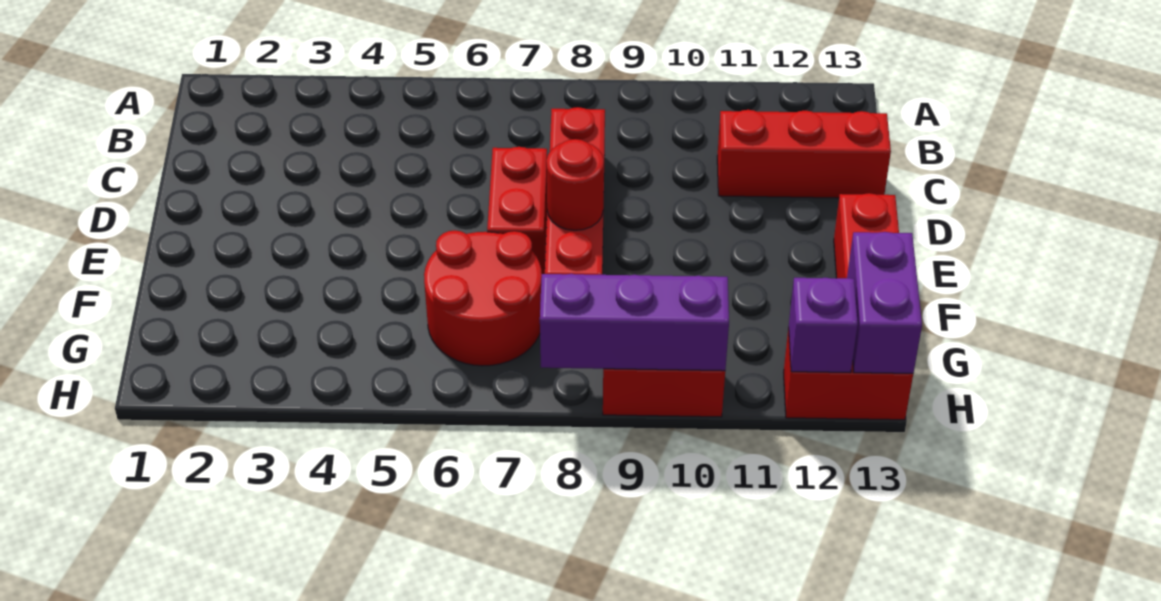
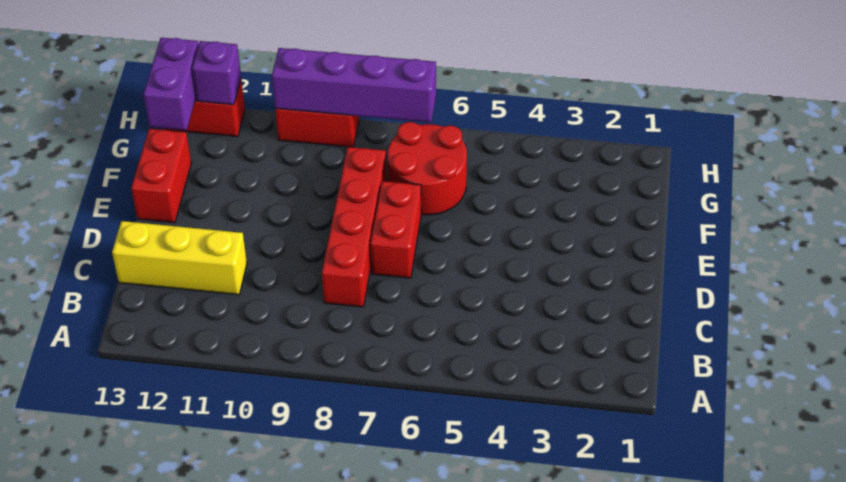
red 1x3 brick [717,110,891,198] -> yellow 1x3 brick [112,221,247,295]
red 1x1 round brick [546,139,604,230] -> none
purple 1x3 brick [540,274,729,371] -> purple 1x4 brick [272,48,436,122]

